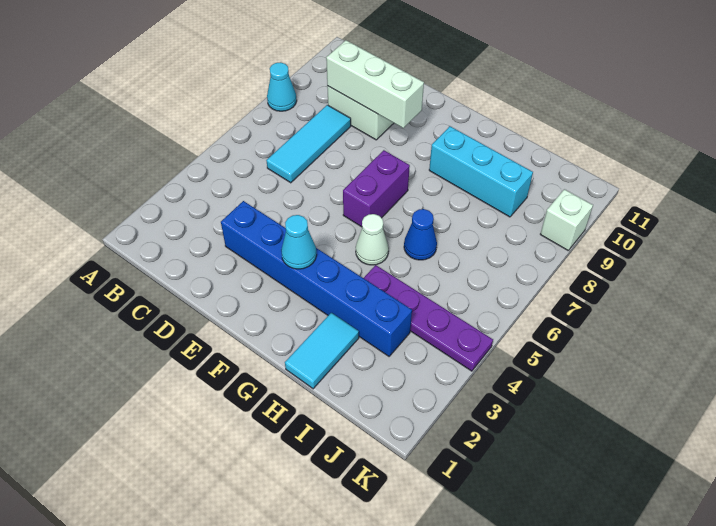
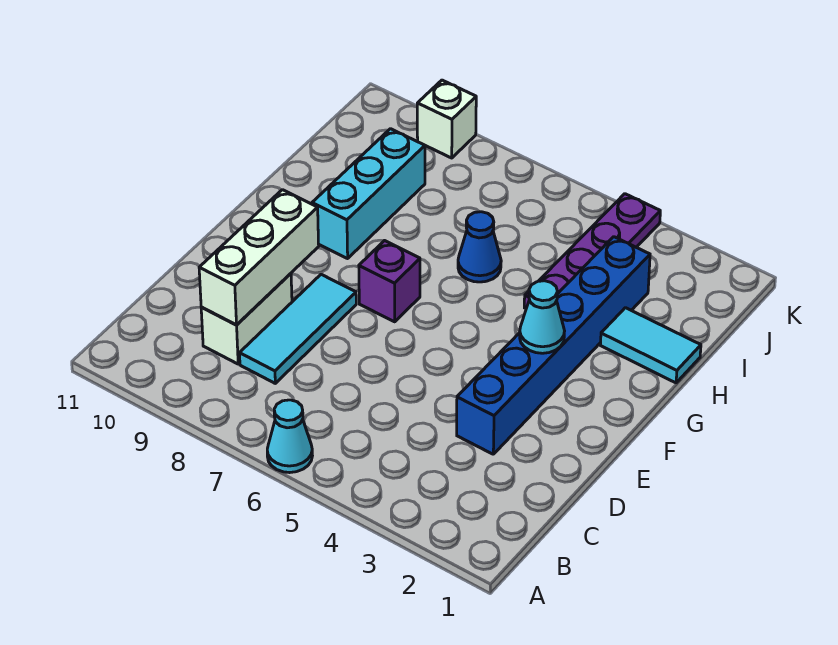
cyan 1x1 cone [267,62,297,111] -> cyan 1x1 cone moved to [267,400,312,473]
cyan 1x3 tile [266,105,351,183] -> cyan 1x3 tile turned to [240,274,356,383]
purple 1x2 brick [343,150,410,227] -> purple 1x1 brick [359,241,420,322]
white 1x1 cone [356,214,389,265] -> none

